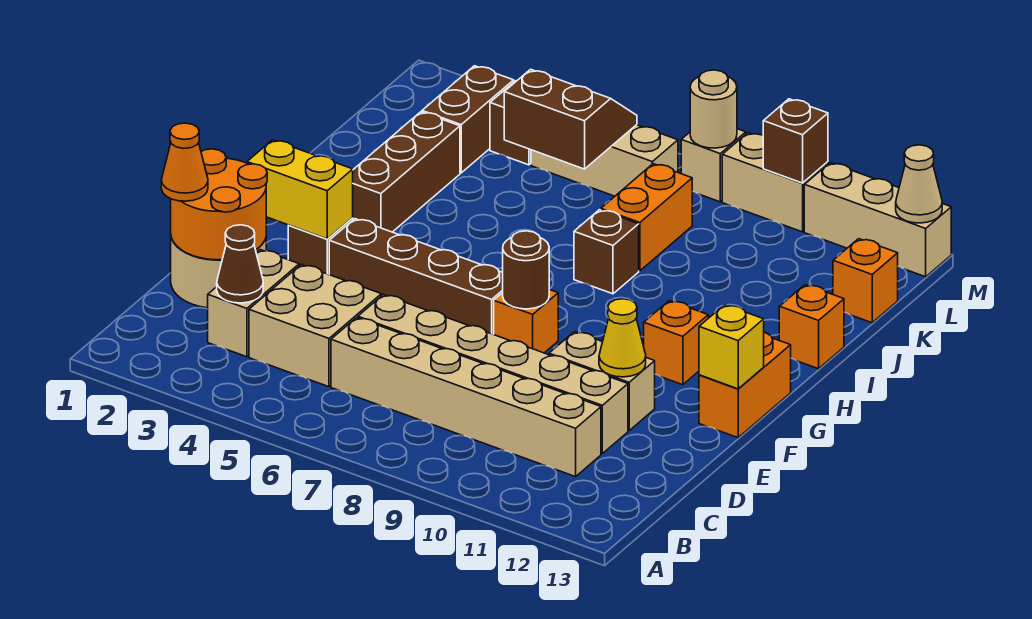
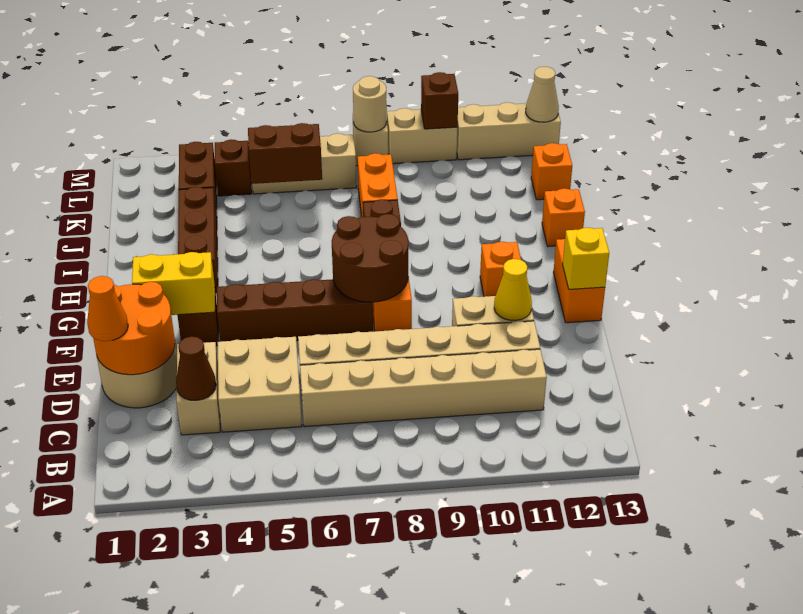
brown 1x1 round brick [503,231,549,309] -> brown 2x2 round brick [332,214,408,302]

